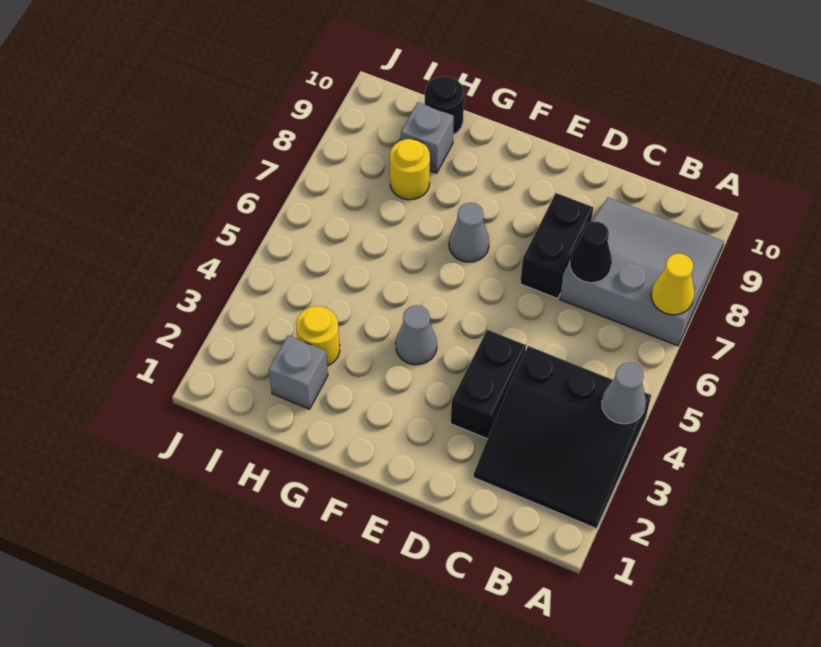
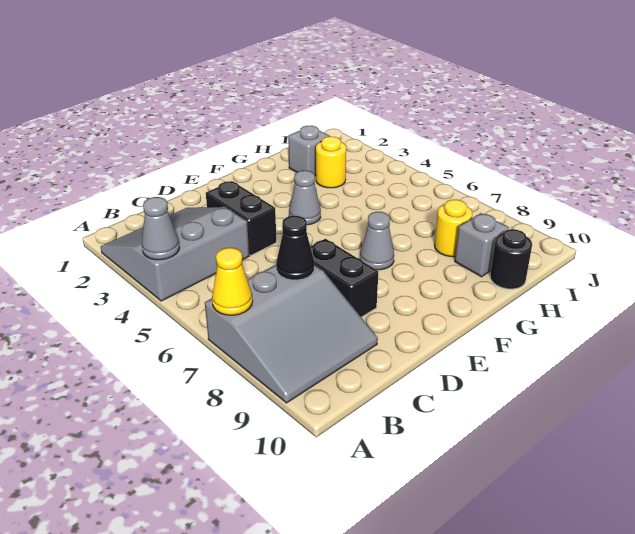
black 3x3 slope [473,346,651,529] -> grey 3x3 slope [101,207,249,301]

